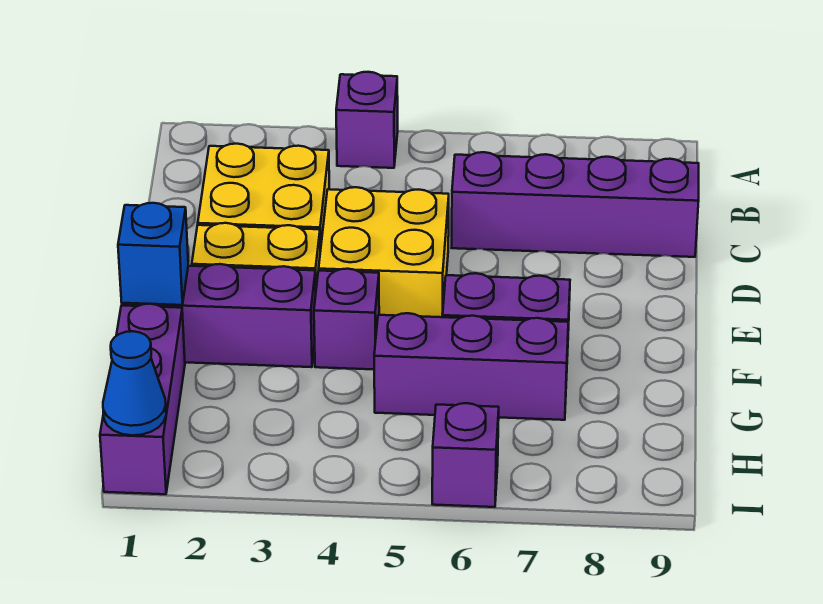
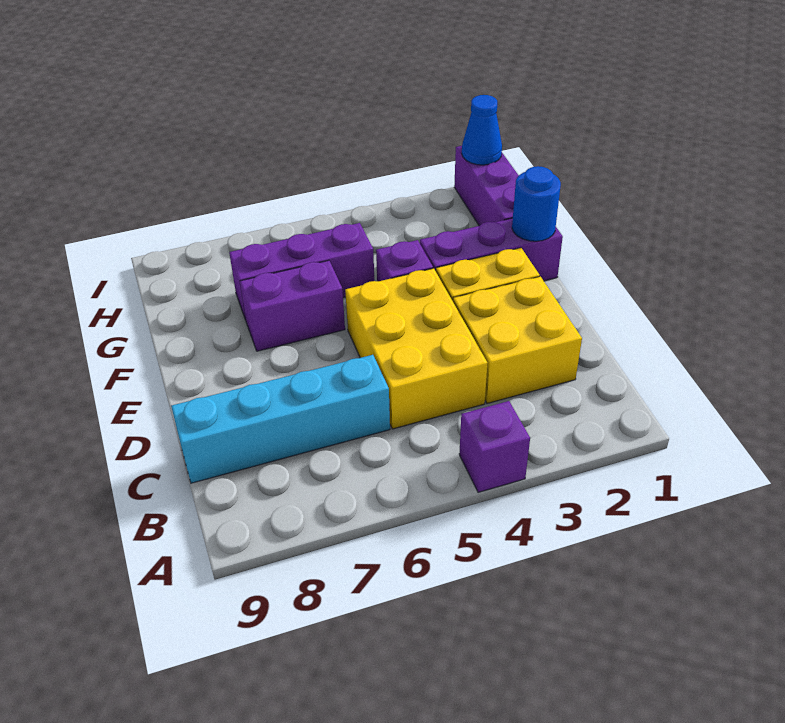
purple 1x4 brick [452,152,699,257] -> cyan 1x4 brick [171,355,390,483]
yellow 2x2 brick [319,187,449,317] -> yellow 2x3 brick [345,268,488,429]
blue 1x1 brick [118,203,188,305] -> blue 1x1 round brick [512,166,561,241]
purple 1x1 brick [432,403,499,507] -> none

